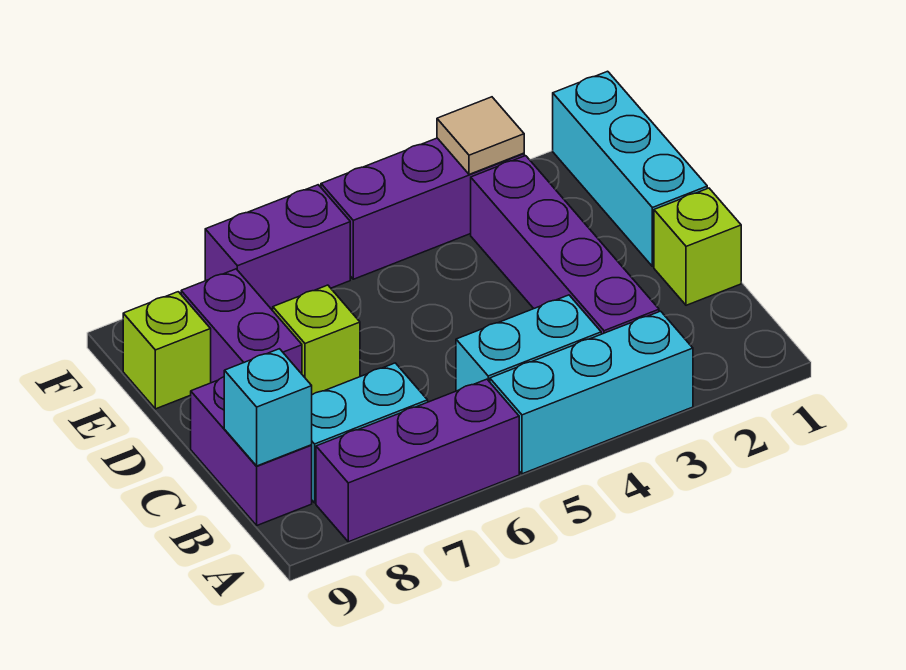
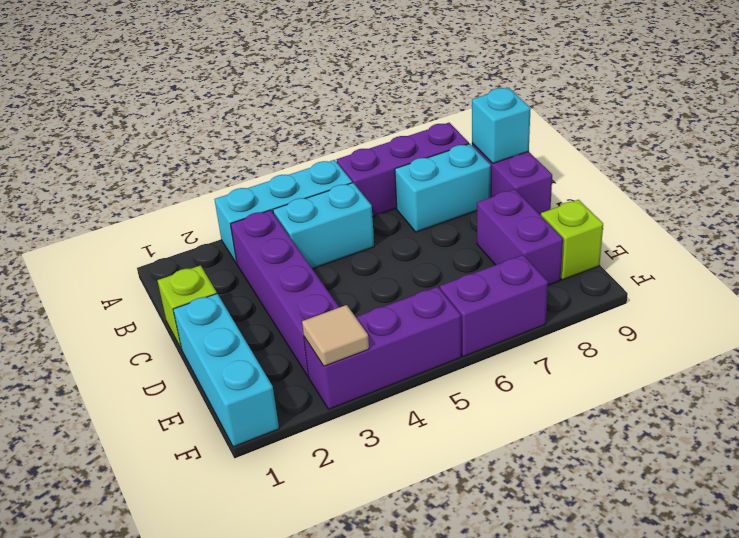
lime 1x1 brick [273,285,360,395] -> none

